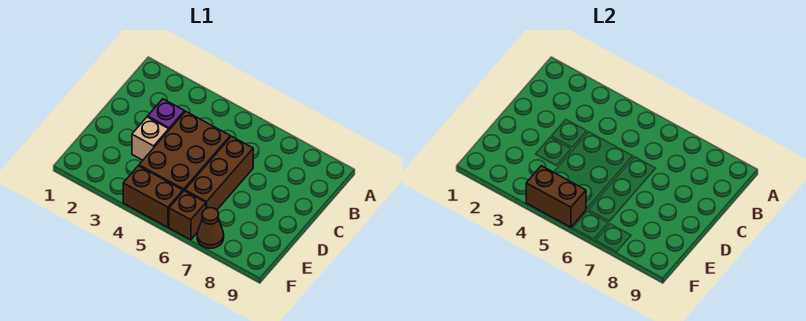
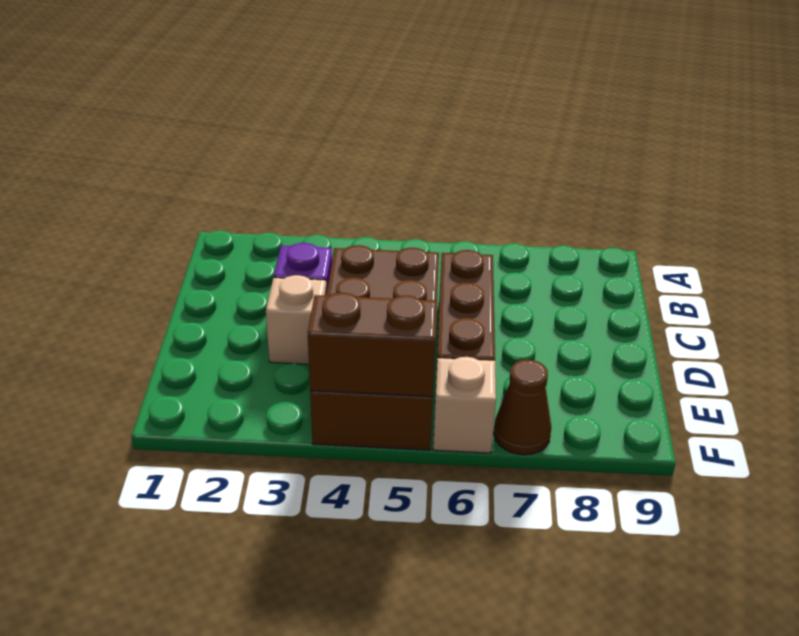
brown 1x1 brick [169,191,206,240] -> tan 1x1 brick [433,357,496,453]

